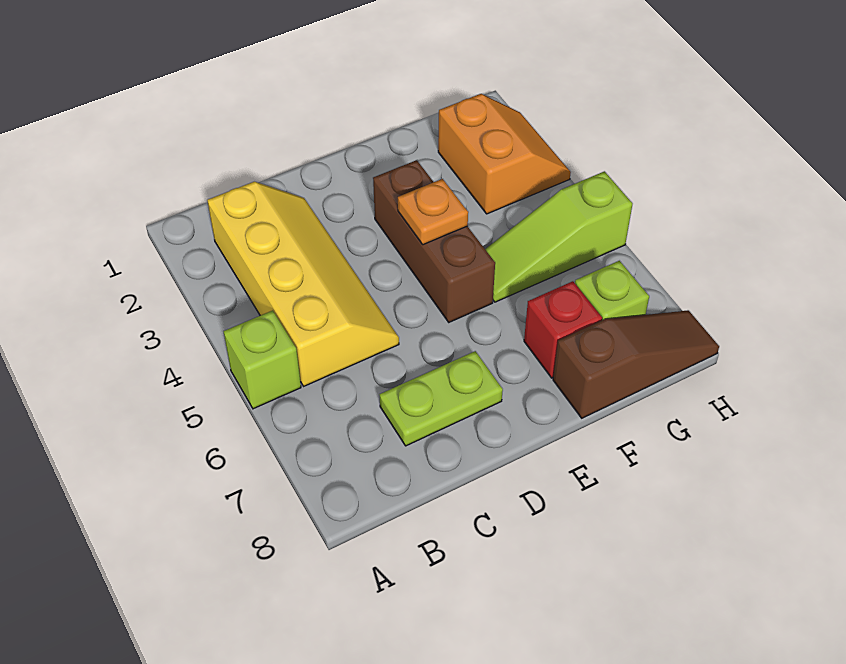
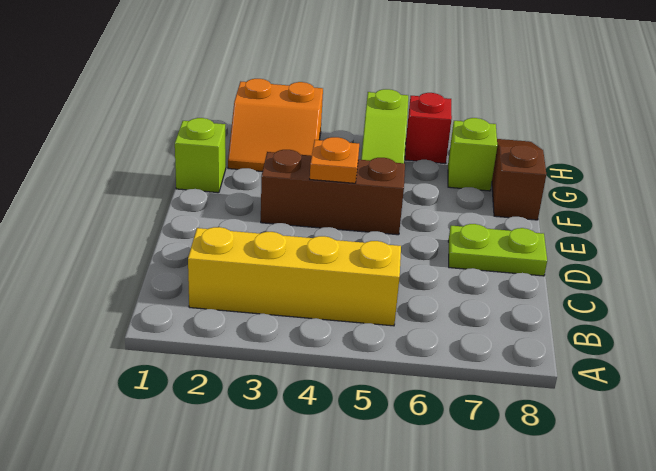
lime 1x1 brick [223,311,301,409] -> lime 1x1 brick moved to [175,118,226,193]
lime 1x2 plate [379,351,503,446] -> lime 1x2 plate turned to [448,224,547,276]
red 1x1 brick [524,281,602,378] -> red 1x1 brick moved to [405,93,452,164]
orange 2x2 slope [438,94,571,214] -> orange 2x2 slope turned to [228,79,323,171]

